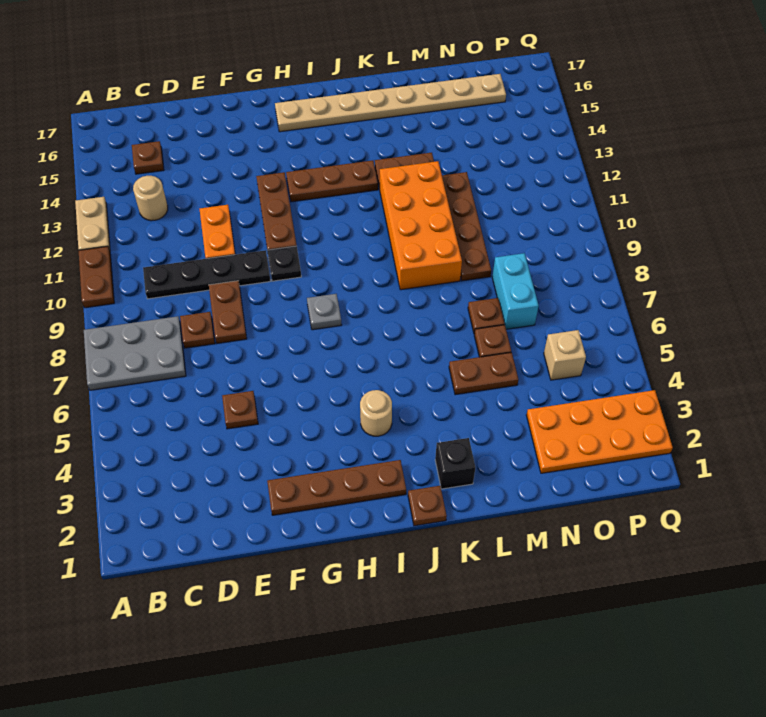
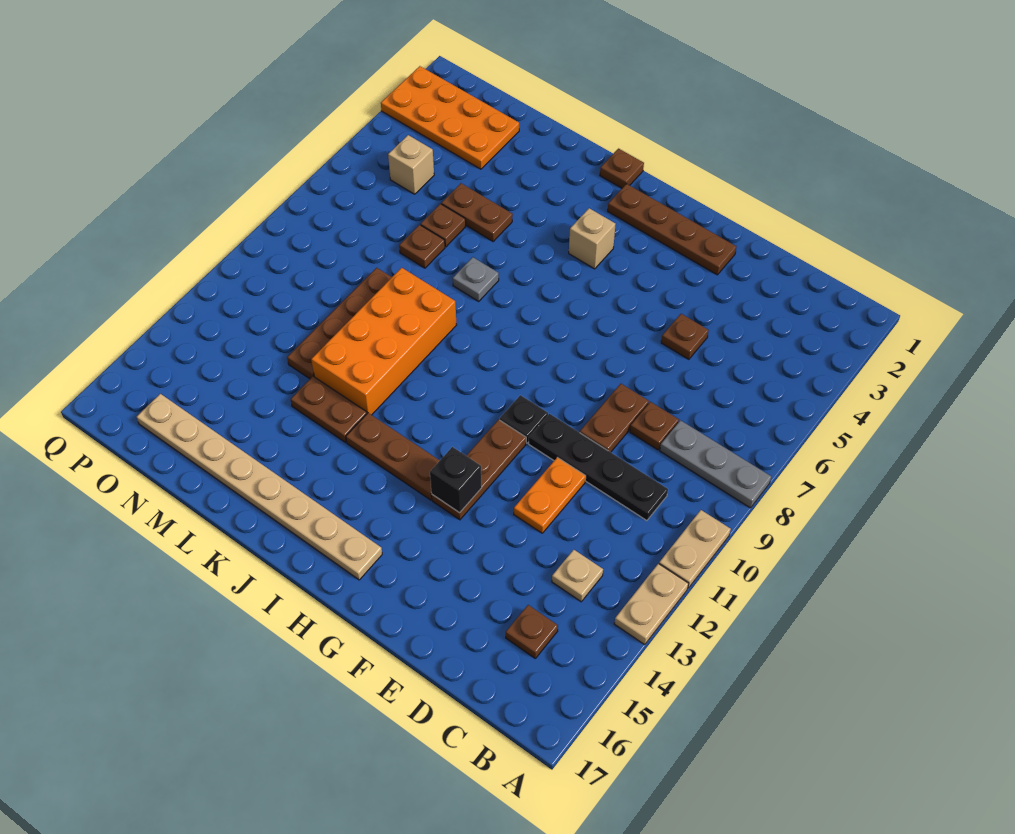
grey 2x3 plate [84,316,186,390] -> grey 1x3 plate [660,420,771,508]
brown 1x2 plate [79,246,114,308] -> tan 1x2 plate [659,510,731,588]
tan 1x1 round brick [133,176,168,221] -> tan 1x1 plate [552,550,603,602]
grey 1x1 plate [307,294,341,330] -> grey 1x1 plate moved to [453,257,499,301]
tan 1x1 round brick [360,390,392,436] -> tan 1x1 brick [569,208,616,269]
black 1x1 brick [435,438,475,489] -> black 1x1 brick moved to [430,447,482,513]
cyan 1x2 brick [492,253,539,329] -> none

